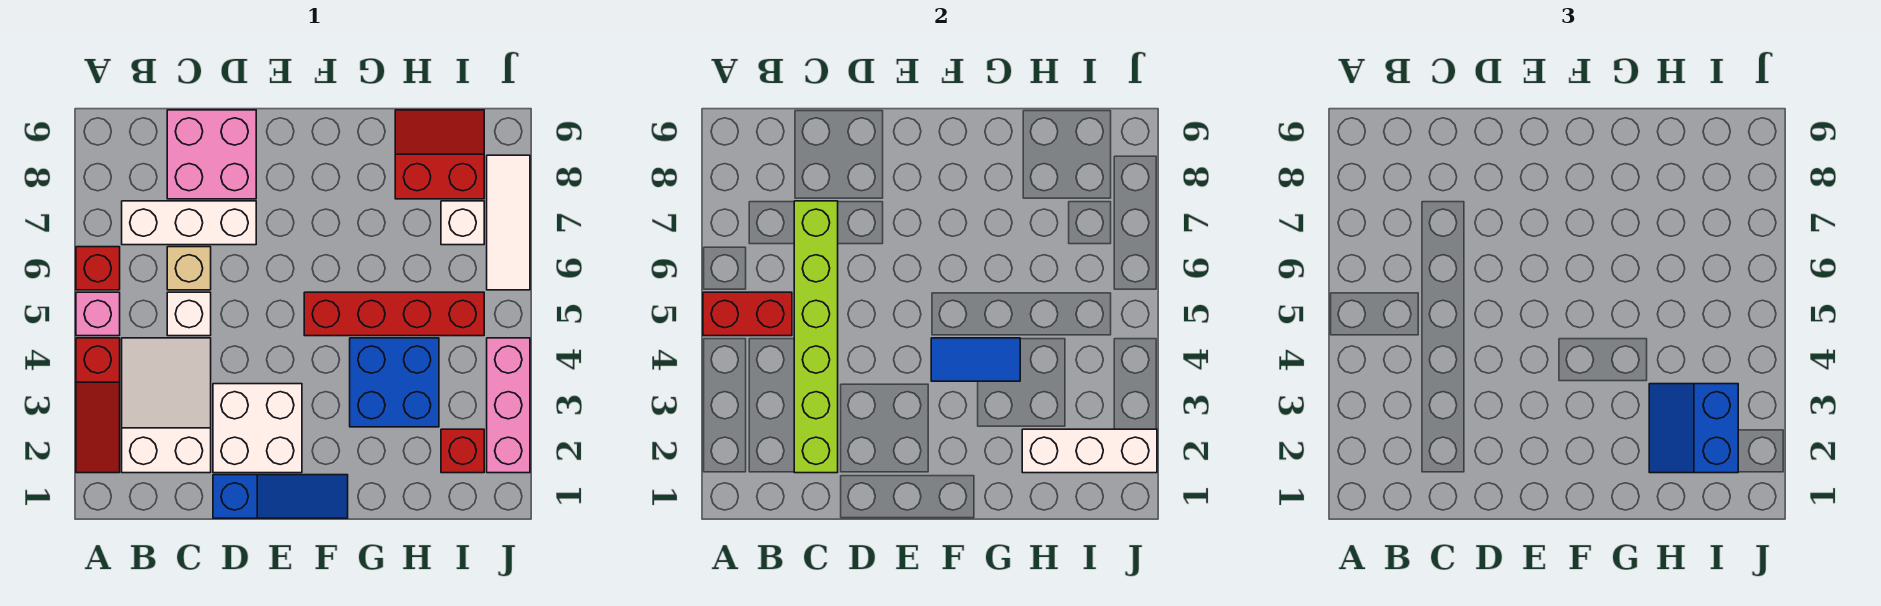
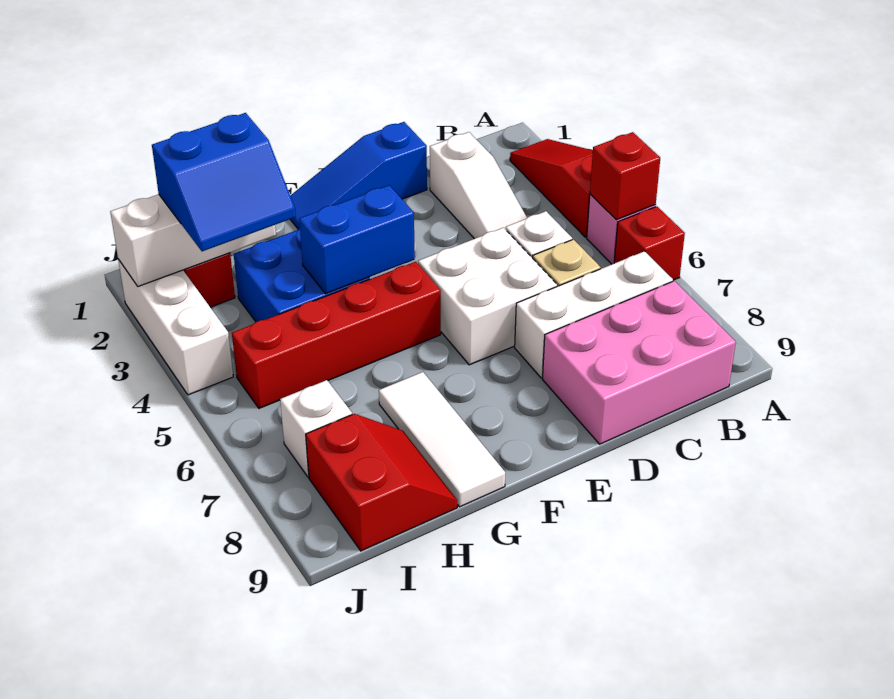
red 1x2 brick [703,292,792,336] -> red 1x1 brick [590,132,660,220]
white 2x3 slope [122,338,211,473] -> white 1x3 slope [430,132,527,239]
lime 1x6 brick [794,201,838,473] -> none
pink 2x2 brick [167,110,256,199] -> pink 2x3 brick [543,281,736,444]
white 2x2 brick [213,384,302,473] -> white 2x2 brick moved to [418,228,557,365]
blue 1x2 tile [931,338,1020,381] -> blue 1x2 brick [299,185,415,294]
blue 2x2 slope [1649,384,1738,473] -> blue 2x2 slope turned to [152,113,296,251]
red 2x2 slope [395,110,484,199] -> red 2x2 slope turned to [306,414,457,551]
pink 1x3 brick [487,338,530,473] -> white 1x3 brick [118,259,233,395]
white 1x3 tile [487,155,530,290] -> white 1x3 tile moved to [379,372,505,507]

